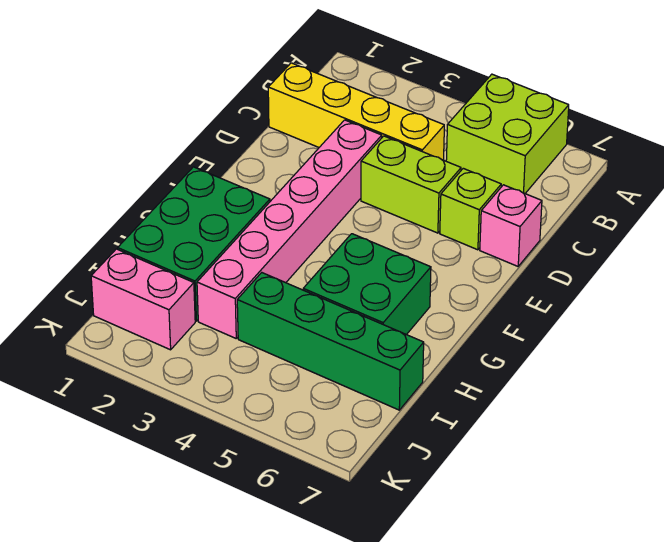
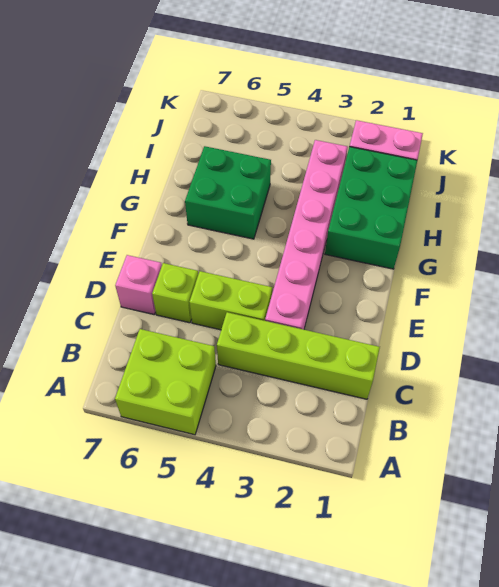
yellow 1x4 brick [268,63,444,160] -> lime 1x4 brick [217,312,380,399]
green 1x4 brick [237,273,424,410] -> none

